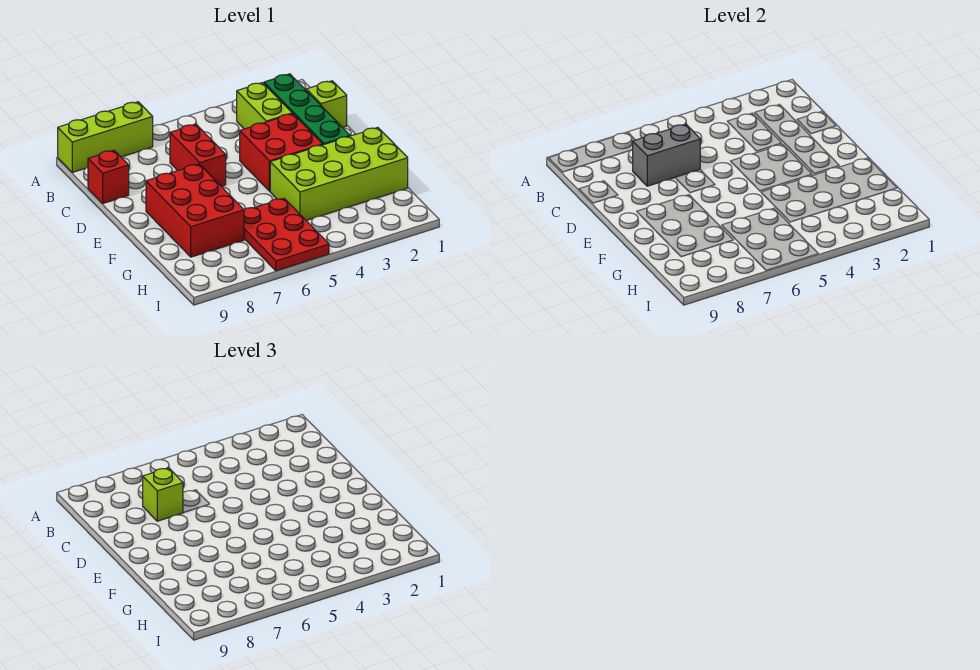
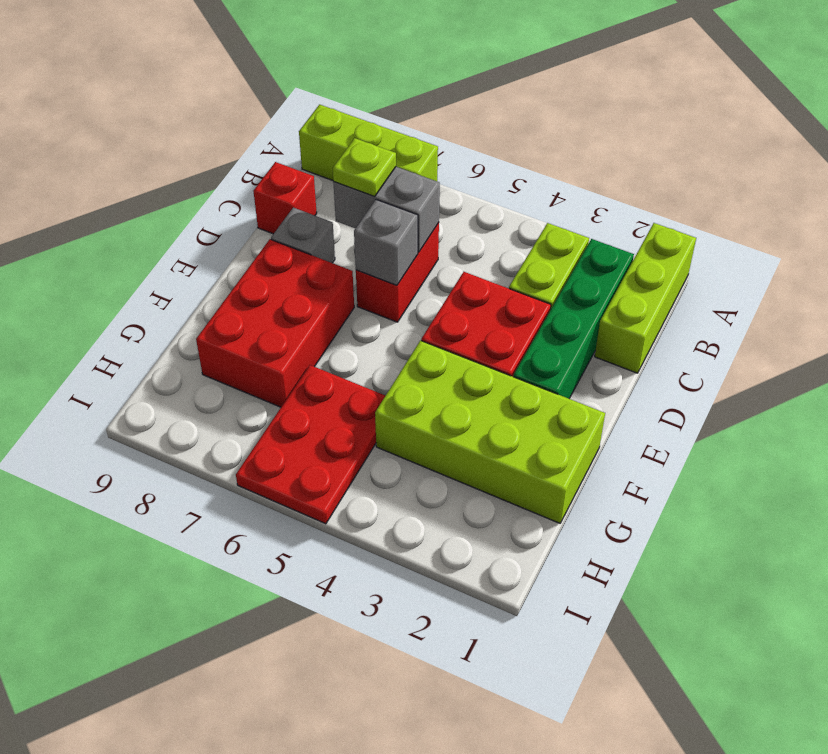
lime 1x1 brick [306,81,347,127] -> lime 1x3 brick [595,223,696,373]
lime 1x1 brick [143,468,183,521] -> lime 1x1 plate [333,138,396,196]
none -> grey 1x1 brick [354,200,418,285]
none -> grey 1x1 brick [271,208,335,263]

